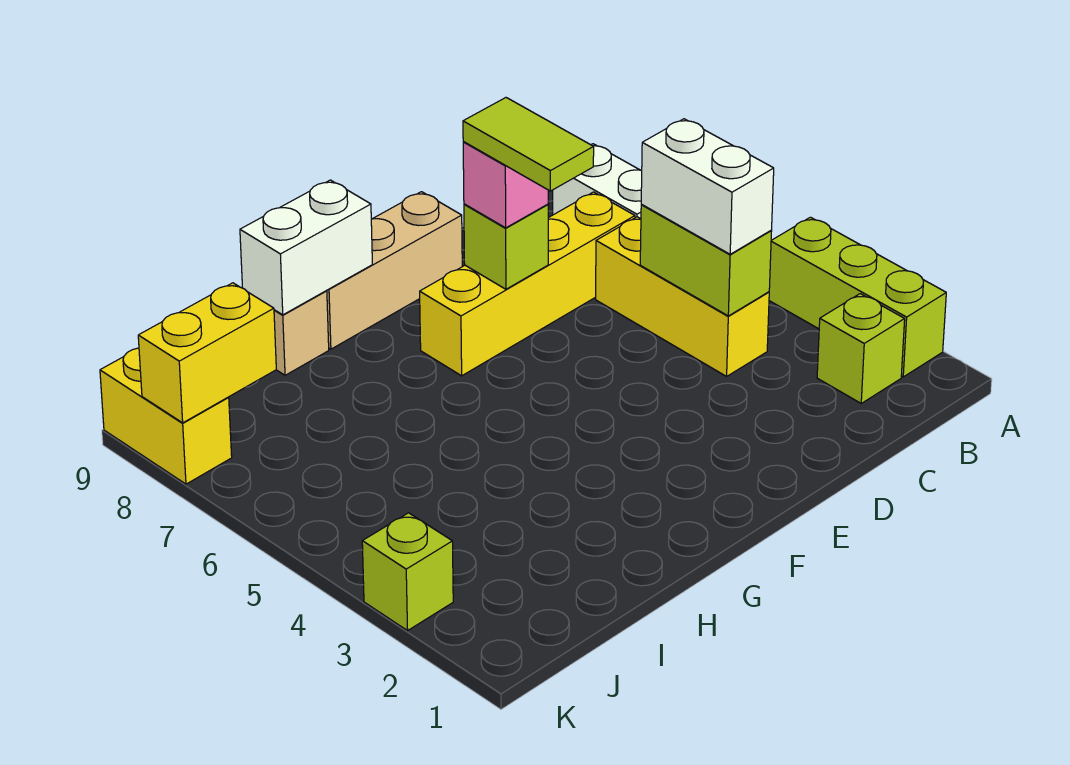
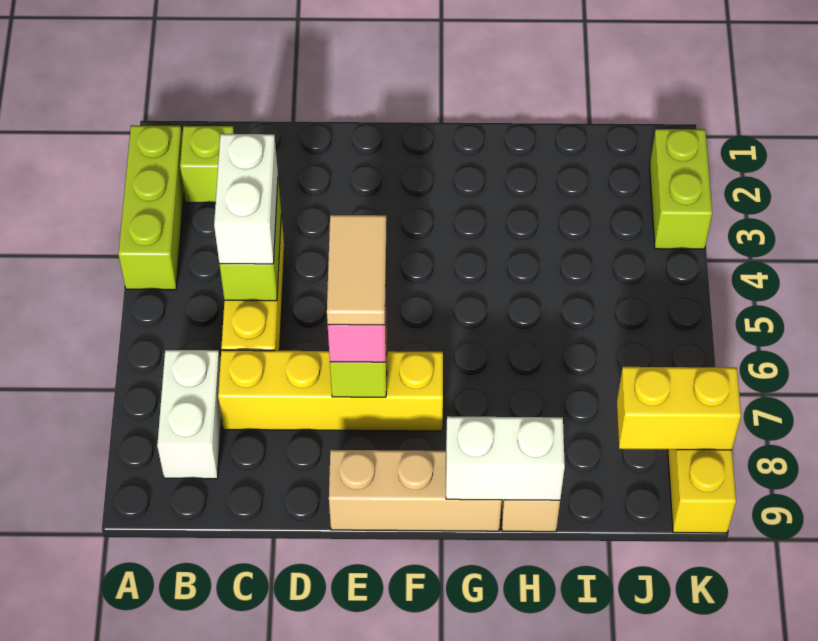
lime 1x2 tile [463,98,594,191] -> tan 1x2 tile [327,215,386,325]
lime 1x1 brick [362,513,453,631] -> lime 1x2 brick [650,129,712,249]

